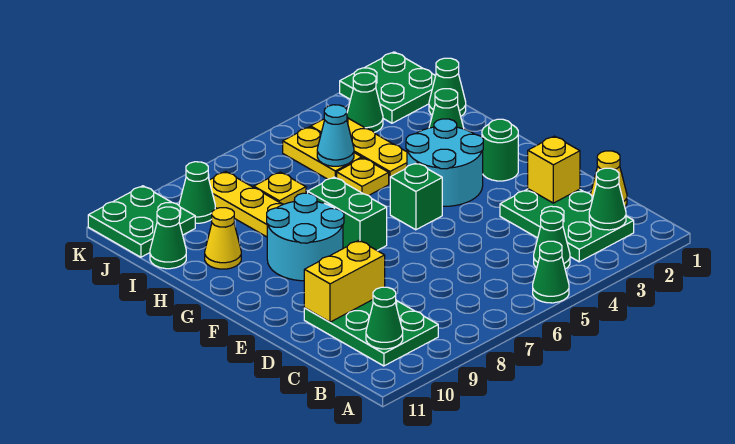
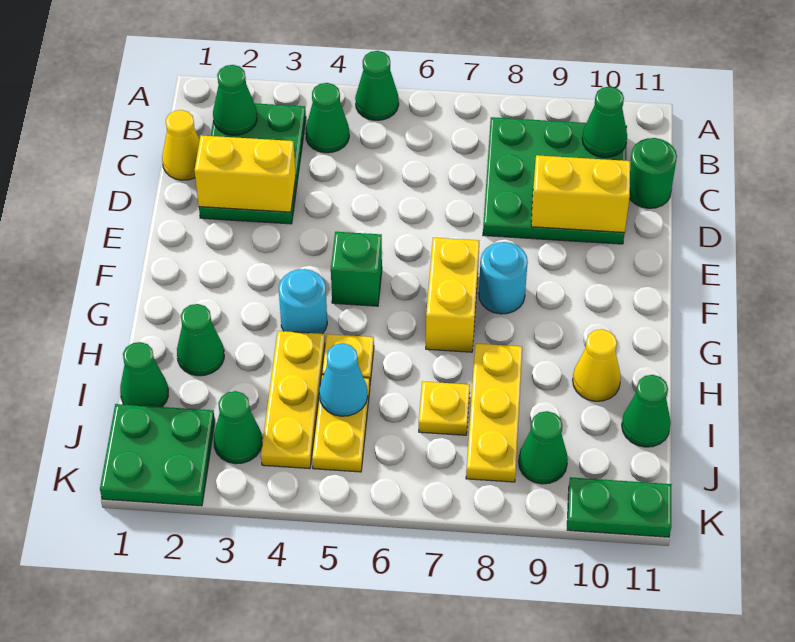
green 2x3 plate [304,300,438,366] -> green 3x3 plate [483,117,627,244]
yellow 1x1 brick [528,136,580,203] -> yellow 1x2 brick [195,135,296,212]
green 1x1 round brick [482,119,518,181] -> green 1x1 round brick moved to [629,138,677,208]
cyan 2x2 round brick [406,119,483,206] -> cyan 1x1 round brick [279,269,327,334]
green 1x2 brick [308,177,387,250] -> yellow 1x2 brick [426,238,479,352]
cyan 2x2 round brick [267,193,344,281] -> cyan 1x1 round brick [479,242,528,314]
green 2x2 plate [88,186,195,257] -> green 1x2 plate [567,477,672,537]

